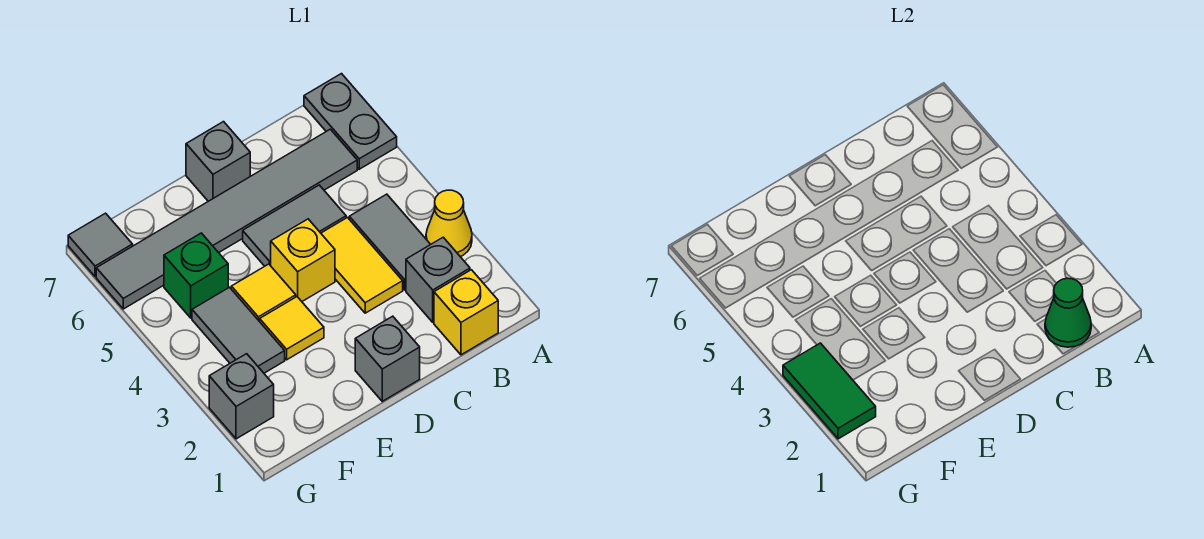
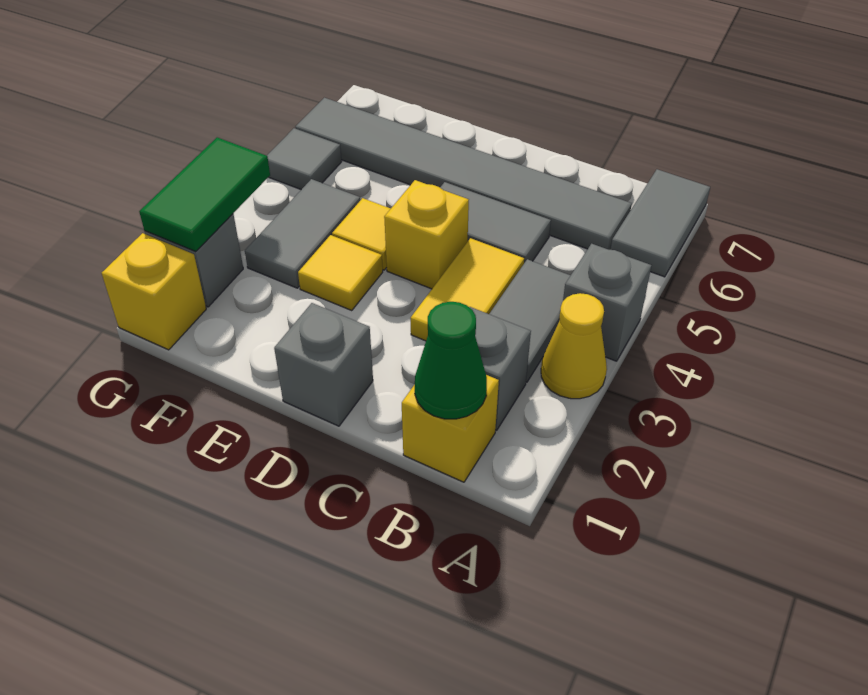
grey 1x2 plate [304,74,397,169] -> grey 1x2 tile [611,169,710,277]
grey 1x1 brick [186,122,250,201] -> grey 1x1 brick moved to [563,244,651,361]
green 1x1 brick [164,233,228,318] -> none
none -> yellow 1x1 brick [102,233,206,350]
grey 1x1 tile [68,213,133,277] -> grey 1x1 tile moved to [267,128,341,189]

